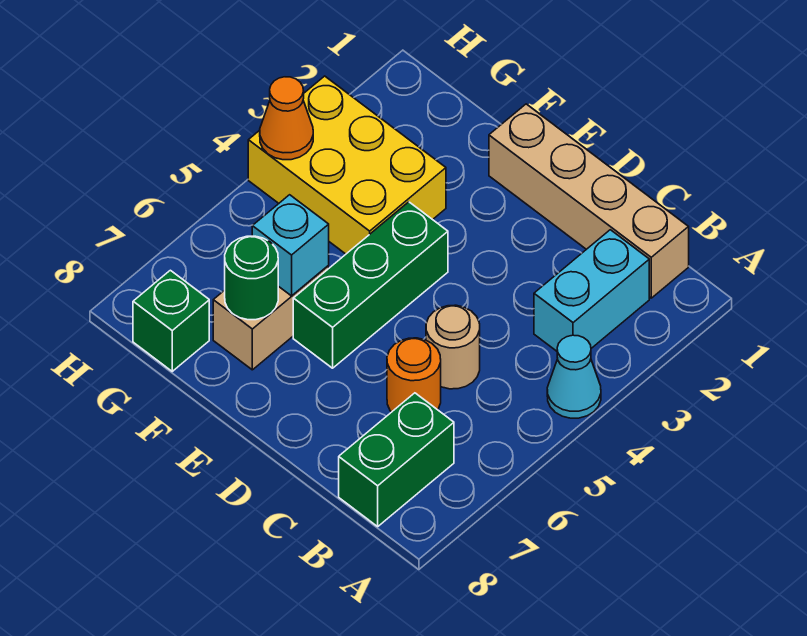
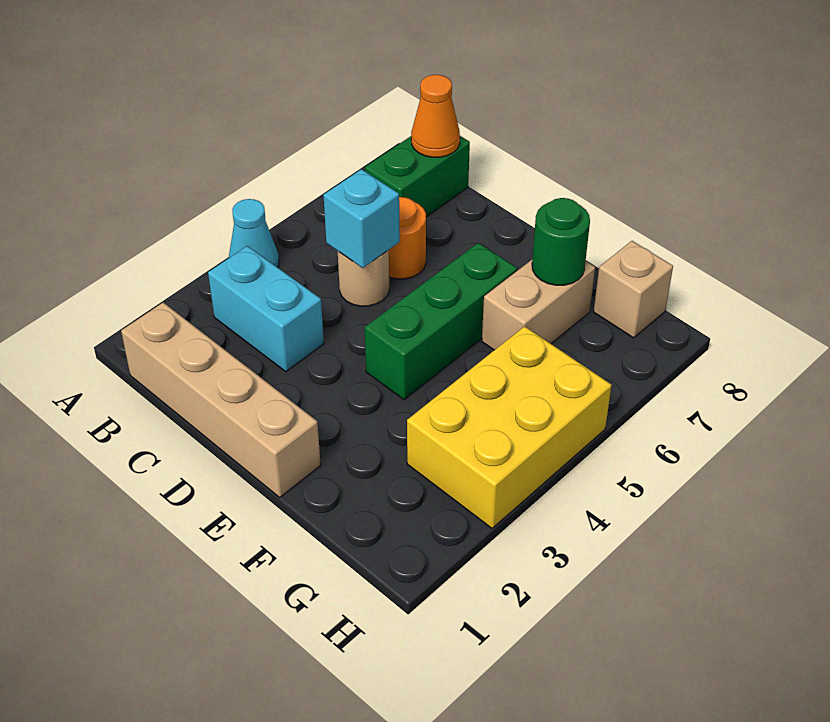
cyan 1x2 brick [534,230,649,351] -> cyan 1x2 brick turned to [208,246,324,372]
yellow 2x3 brick [248,76,446,254] -> yellow 2x3 brick turned to [407,326,612,528]
cyan 1x1 brick [252,195,329,296] -> cyan 1x1 brick moved to [323,169,400,268]
green 1x1 brick [133,270,209,371] -> tan 1x1 brick [594,241,673,338]
orange 1x1 cone [260,77,313,160] -> orange 1x1 cone moved to [411,75,460,157]

